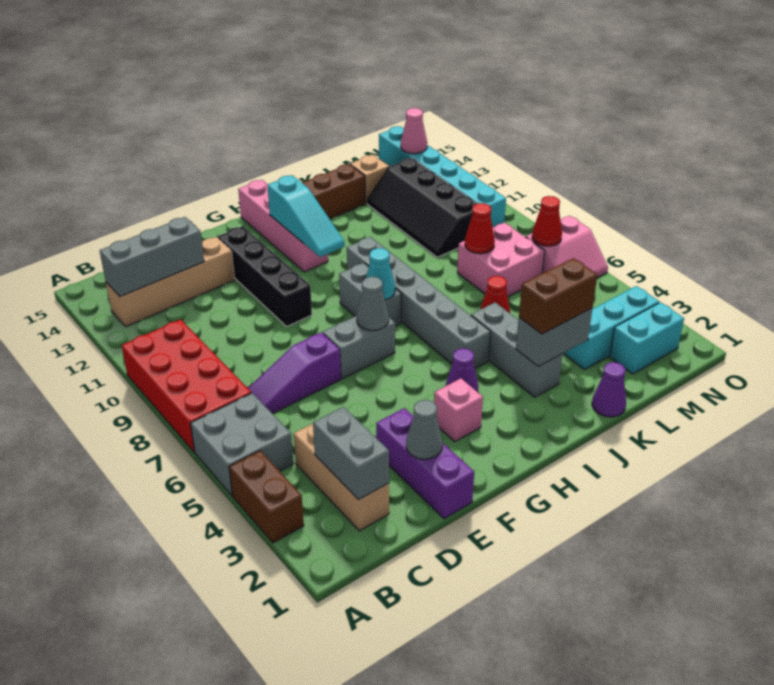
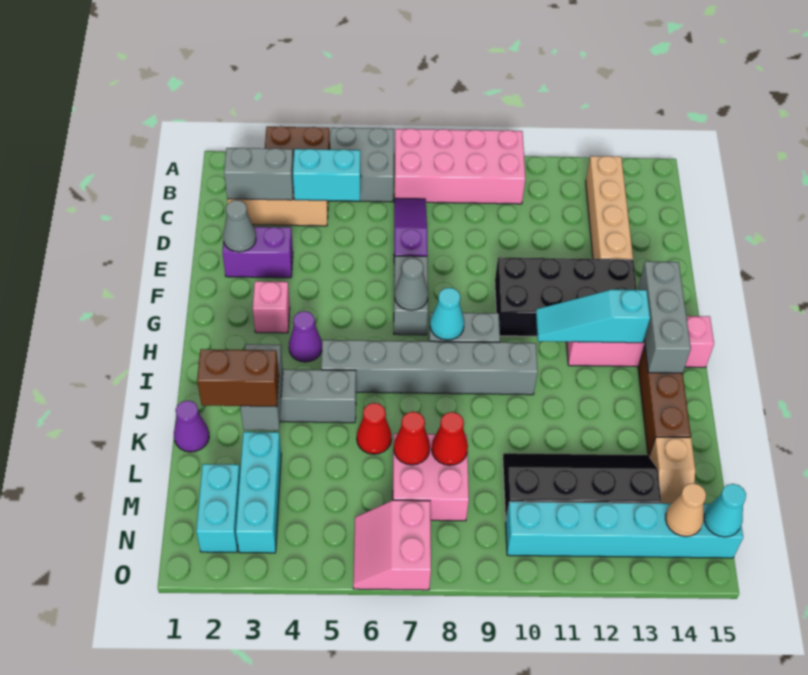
red 2x4 brick [122,319,251,452] -> pink 2x4 brick [394,129,525,204]
grey 1x3 brick [100,217,204,297] -> grey 1x3 brick moved to [638,261,691,373]
none -> cyan 1x2 brick [293,149,361,201]
purple 1x3 brick [376,408,474,519] -> purple 1x2 brick [222,227,293,278]
black 1x4 brick [218,226,312,326] -> black 2x4 brick [495,257,637,336]
brown 1x2 brick [519,258,597,334] -> brown 1x2 brick turned to [197,349,279,407]
red 1x1 cone [532,196,562,246] -> red 1x1 cone moved to [394,412,430,465]
pink 1x1 cone [401,108,427,154] -> tan 1x1 cone [665,483,706,537]
none -> cyan 1x1 cone [704,484,746,537]

